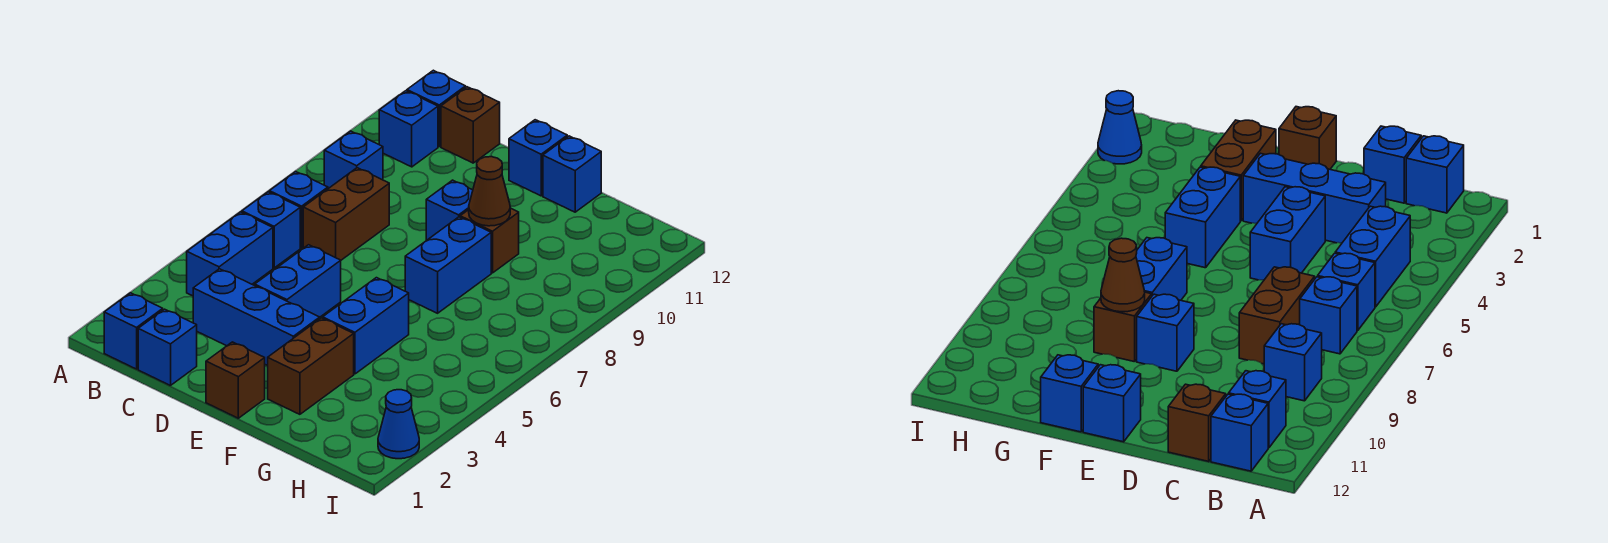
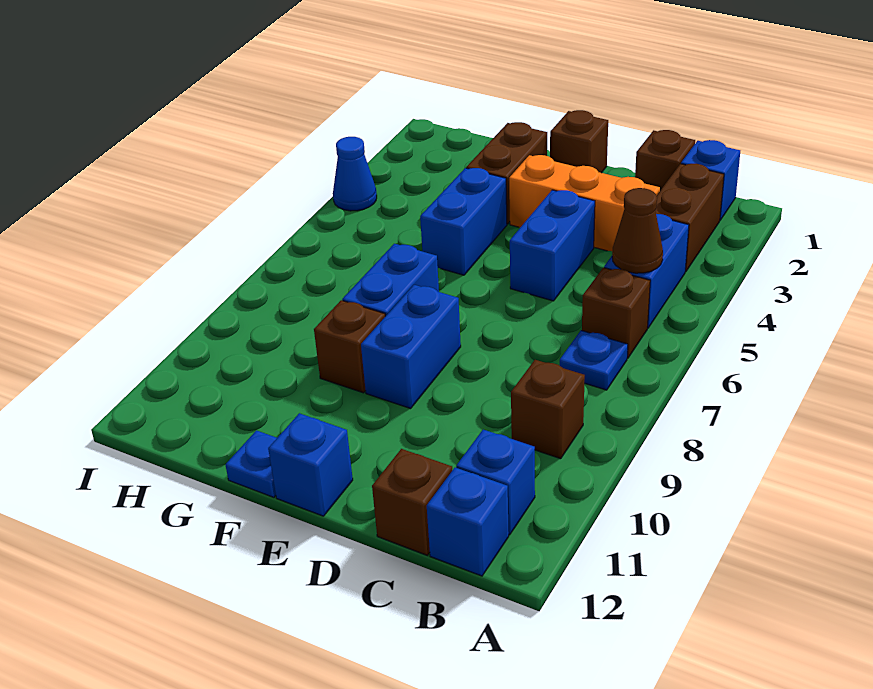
blue 1x1 brick [242,192,300,268] -> brown 1x1 brick [582,268,650,358]
blue 1x1 brick [269,172,328,248] -> blue 1x1 plate [559,330,628,390]
blue 1x1 brick [324,131,383,189] -> brown 1x1 brick [511,360,585,459]
blue 1x1 brick [138,309,197,386] -> brown 1x1 brick [635,130,695,190]
blue 1x3 brick [193,269,320,366] -> orange 1x3 brick [509,155,660,251]
brown 1x2 brick [303,168,389,260] -> brown 1x2 brick moved to [655,164,724,272]
blue 1x1 brick [426,180,473,241] -> blue 1x2 brick [361,285,461,408]
brown 1x1 cone [469,156,510,226] -> brown 1x1 cone moved to [612,188,663,273]
blue 1x1 brick [543,136,601,212] -> blue 1x1 plate [225,431,277,497]
blue 1x1 cone [378,390,419,459] -> blue 1x1 cone moved to [333,137,377,211]

